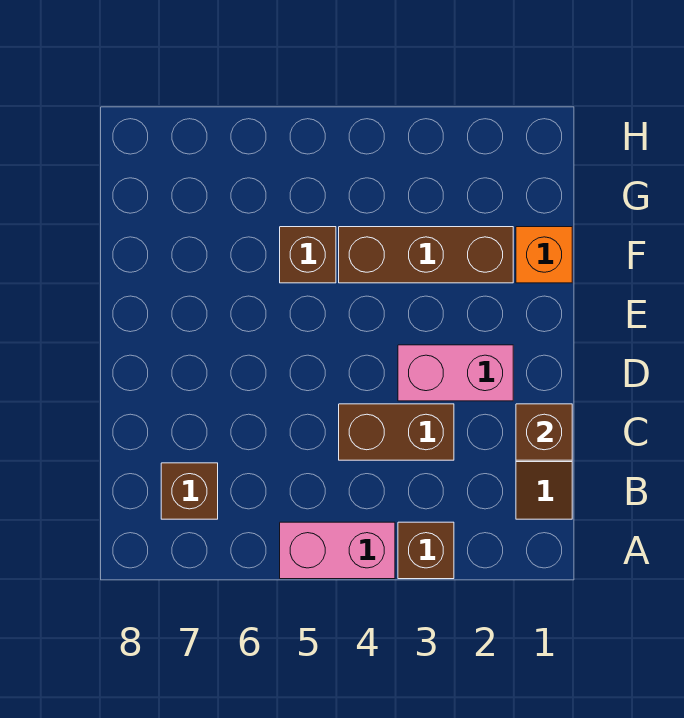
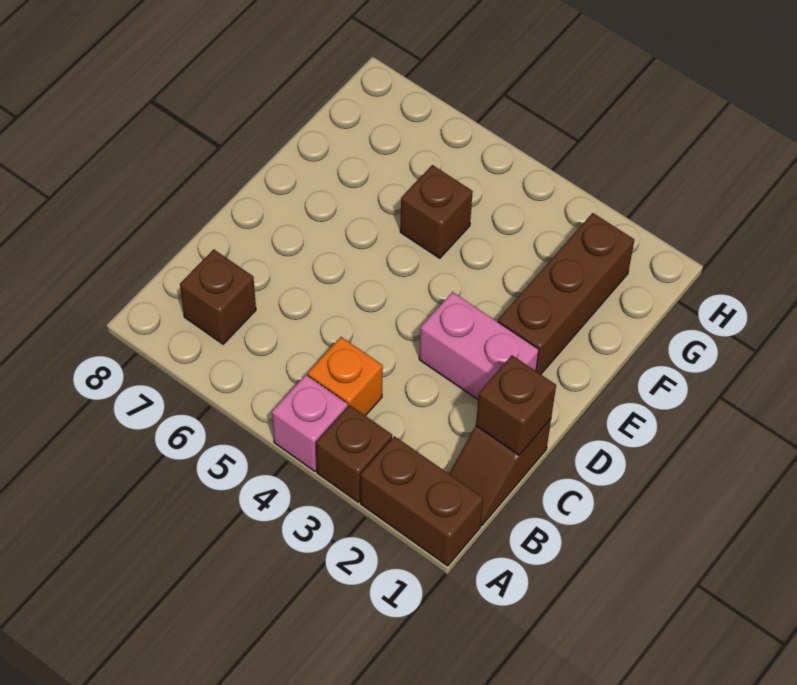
pink 1x2 brick [280,522,395,579] -> pink 1x1 brick [272,375,348,471]
brown 1x2 brick [339,404,454,460] -> brown 1x2 brick moved to [361,436,483,566]
orange 1x1 brick [516,227,572,283] -> orange 1x1 brick moved to [308,337,383,416]
brown 1x3 brick [339,227,513,283] -> brown 1x3 brick turned to [498,213,634,374]

